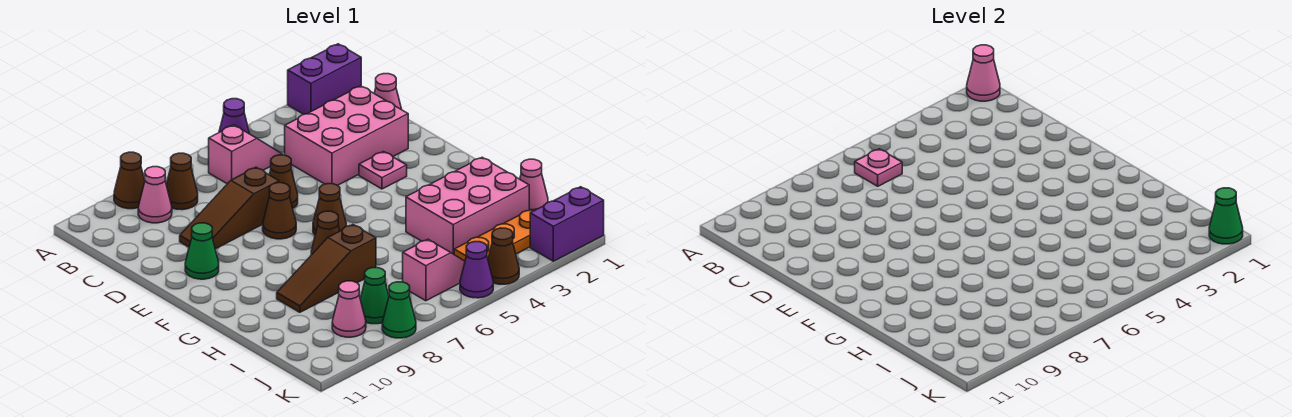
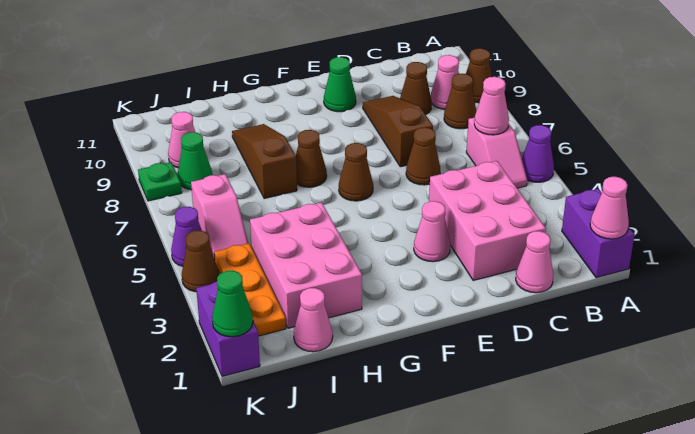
pink 1x1 plate [855,149,902,186] -> pink 1x1 cone [474,77,509,135]
pink 1x1 plate [359,152,407,189] -> pink 1x1 cone [414,201,450,262]
brown 1x1 cone [263,183,296,239] -> brown 1x1 cone moved to [400,62,432,115]
green 1x1 cone [382,282,416,338] -> green 1x1 plate [138,162,182,201]

